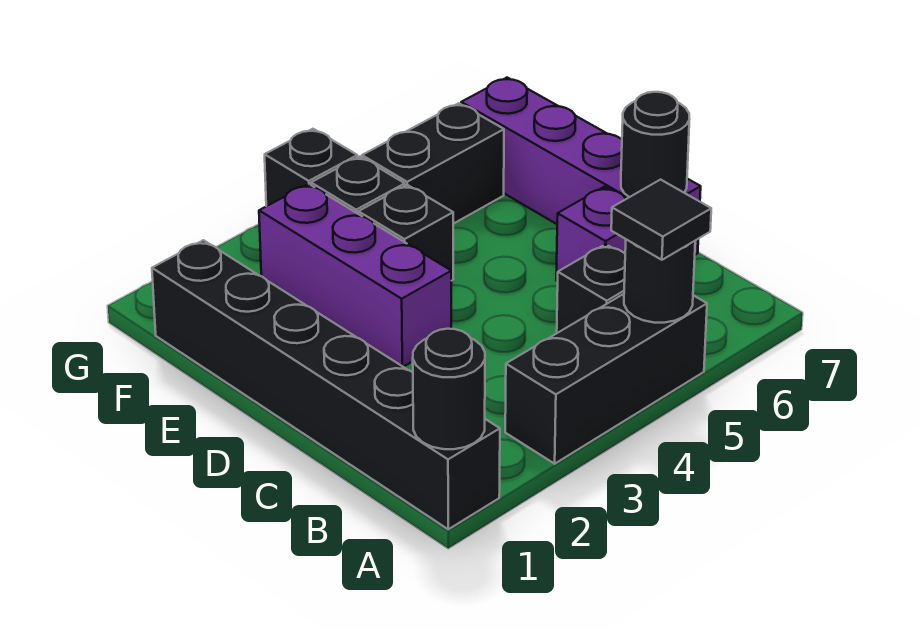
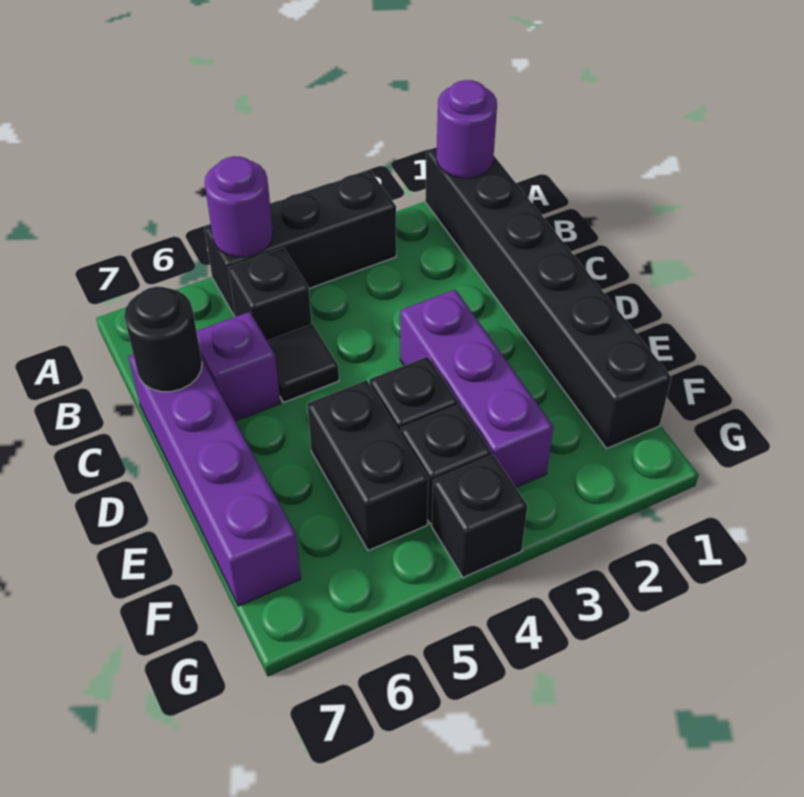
black 1x1 round brick [413,329,485,449] -> purple 1x1 round brick [437,80,497,178]
black 1x1 round brick [624,239,695,323] -> purple 1x1 round brick [205,156,273,257]
black 1x1 tile [611,180,711,260] -> black 1x1 tile moved to [267,324,339,402]
black 1x2 brick [362,103,504,224] -> black 1x2 brick turned to [307,380,428,551]

